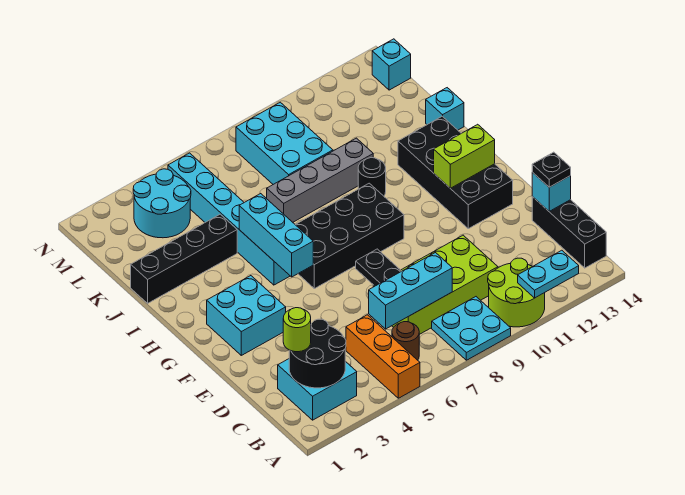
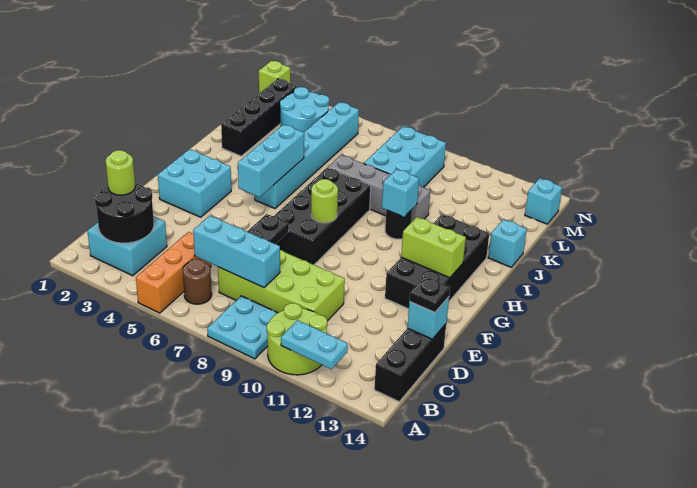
black 2x4 brick [295,183,404,289] -> black 2x4 brick turned to [274,168,371,265]
none -> lime 1x1 round brick [311,179,338,223]
none -> cyan 1x1 brick [382,169,419,217]
black 1x4 brick [131,214,237,303] -> black 1x4 brick turned to [221,79,297,156]
none -> lime 1x1 brick [259,61,290,93]

